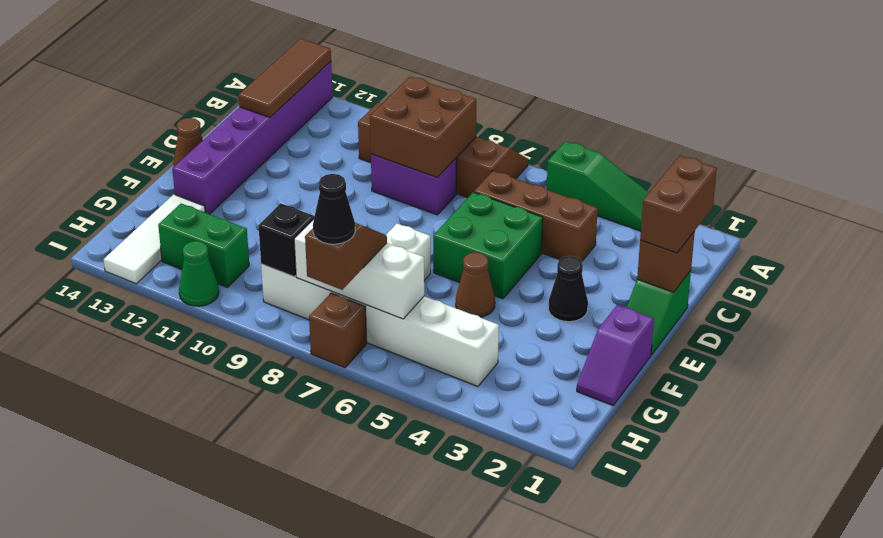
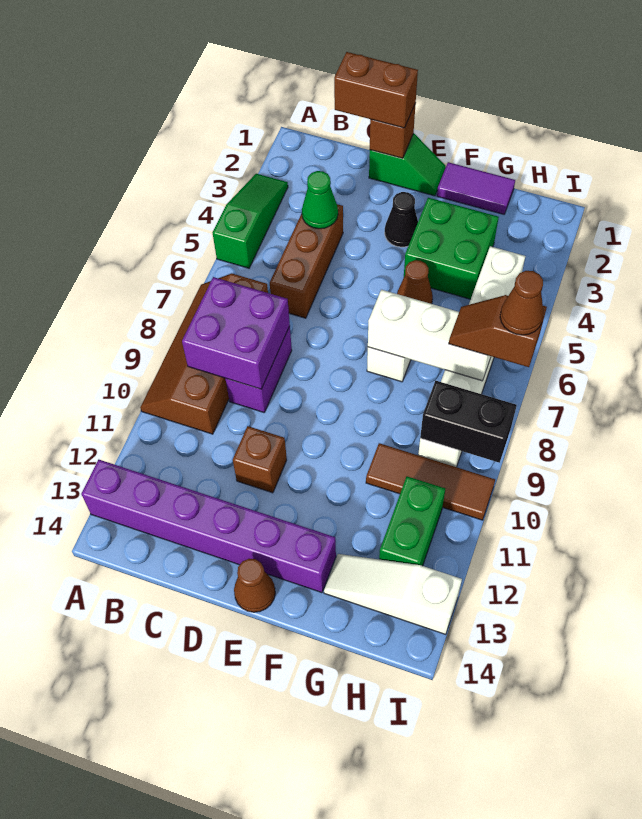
brown 1x3 tile [239,39,331,117] -> brown 1x3 tile moved to [366,443,495,520]
brown 2x2 brick [370,77,476,177] -> purple 2x2 brick [182,277,290,389]
green 2x2 brick [433,192,543,299] -> green 2x2 brick moved to [404,198,499,299]
purple 1x2 slope [577,305,654,406] -> purple 1x2 tile [437,162,515,214]
white 1x3 tile [104,194,205,284] -> white 1x3 slope [324,554,462,634]
white 1x3 brick [294,219,424,319] -> white 1x3 brick turned to [368,290,491,381]
black 1x1 brick [258,203,314,277] -> black 1x2 brick [420,380,517,463]
brown 1x1 brick [309,293,367,367] -> brown 1x1 brick moved to [233,426,287,493]
black 1x1 cone [313,174,355,244] -> brown 1x1 cone [500,271,544,335]
green 1x1 cone [179,241,219,306] -> green 1x1 cone moved to [302,171,338,229]

